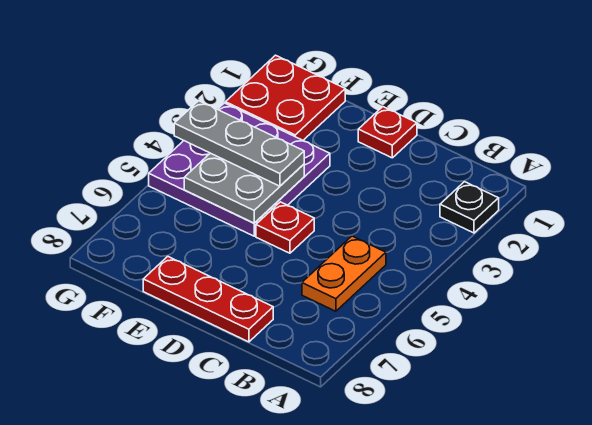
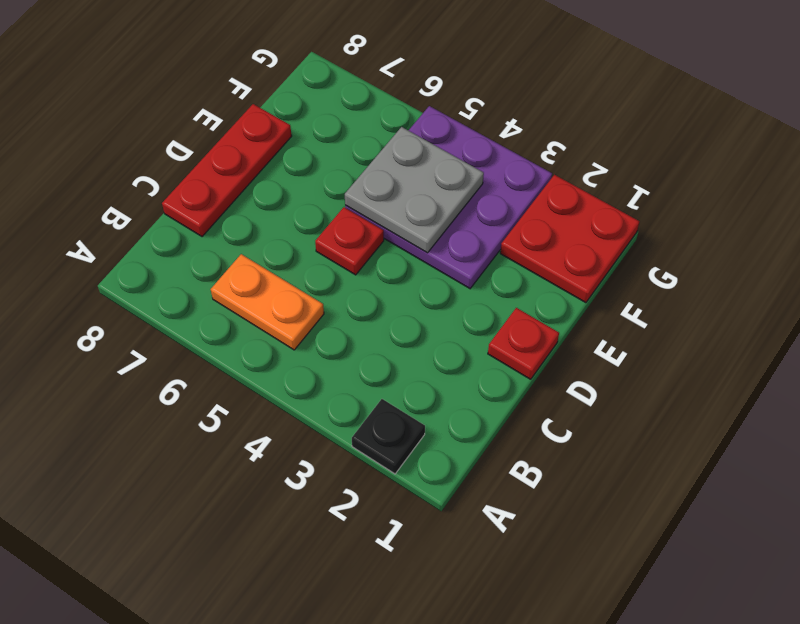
grey 1x3 plate [174,101,304,186] -> none

